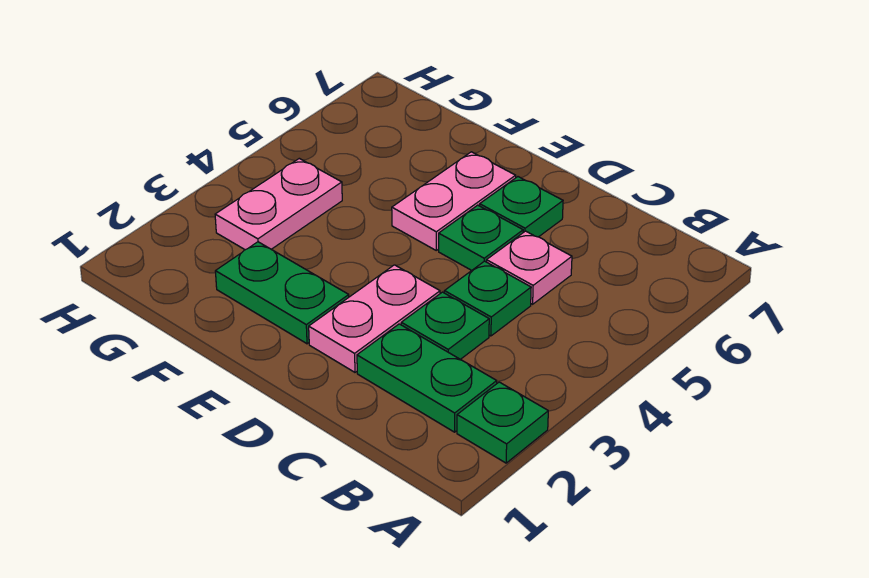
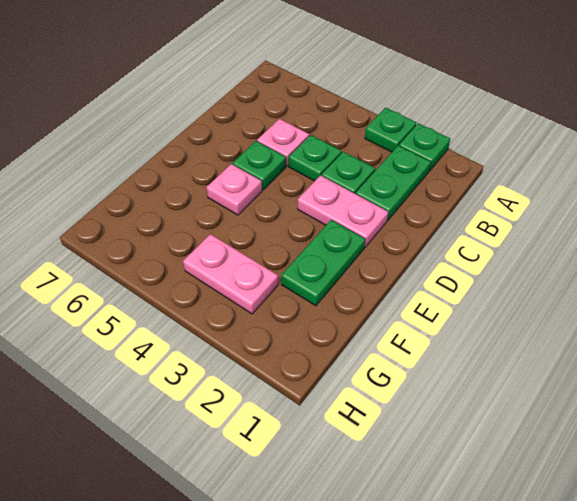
green 1x1 plate [480,177,563,237] -> green 1x1 plate moved to [365,108,416,152]
pink 1x2 plate [392,152,516,250] -> pink 1x1 plate [206,164,262,215]

